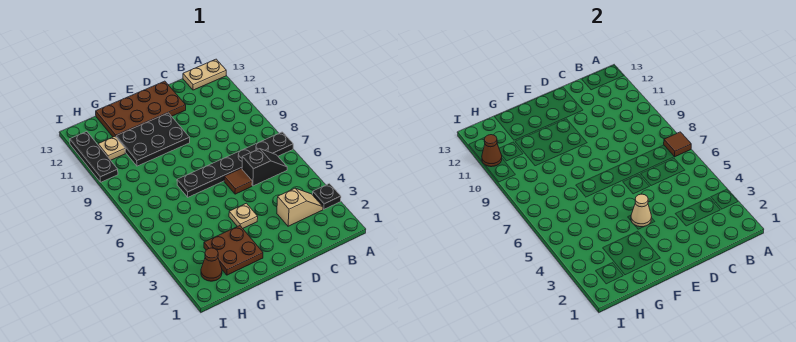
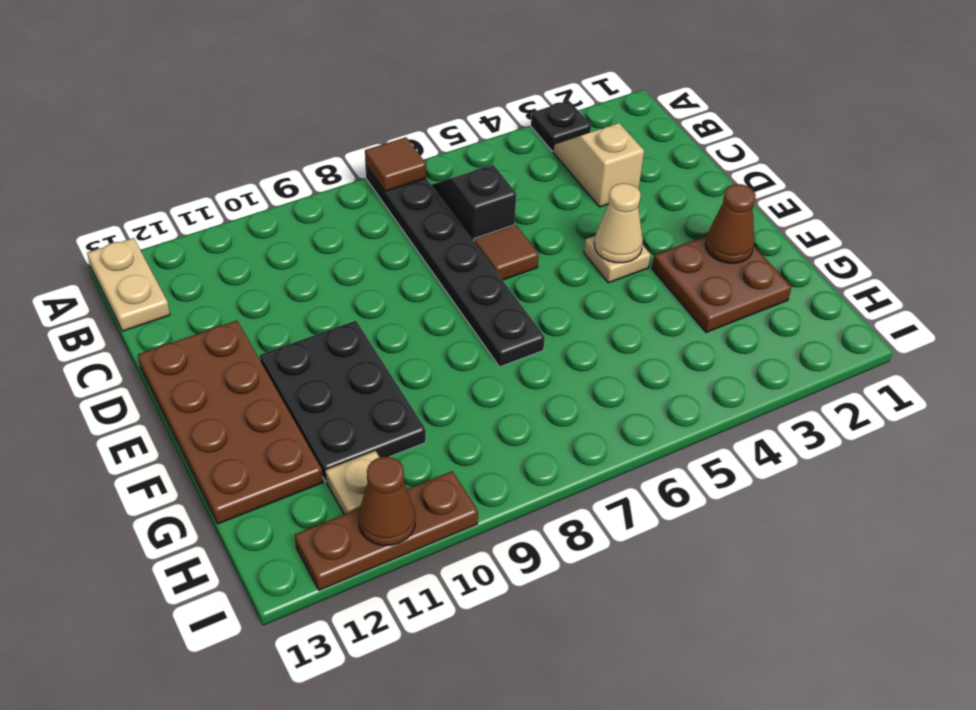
brown 1x1 cone [201,248,222,281] -> brown 1x1 cone moved to [705,184,756,263]
black 1x3 plate [70,132,118,182] -> brown 1x3 plate [295,471,478,590]

